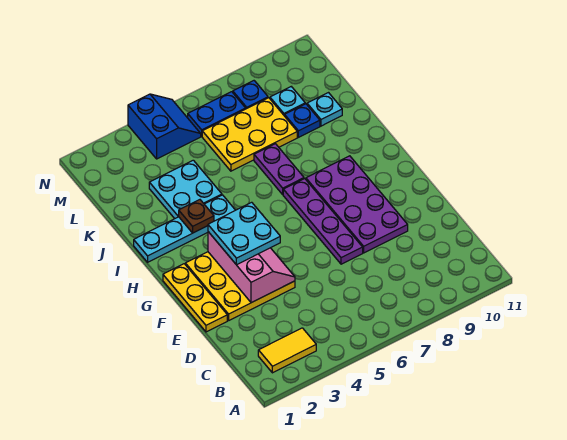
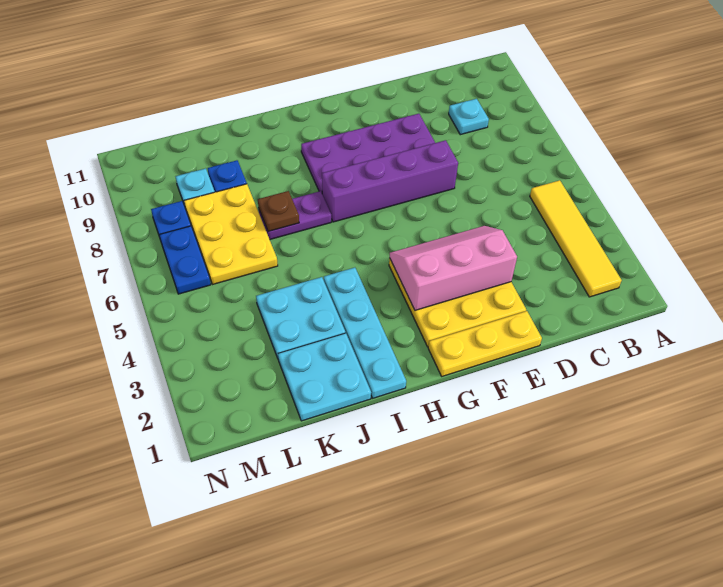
yellow 1x2 tile [258,328,316,373] -> yellow 1x4 tile [530,180,622,297]
purple 1x4 plate [283,179,363,264] -> purple 1x4 brick [322,140,458,222]
cyan 2x2 plate [208,202,280,265] -> cyan 2x2 plate moved to [278,333,371,421]
brown 1x1 plate [179,200,214,233] -> brown 1x1 plate moved to [258,191,299,232]
cyan 1x1 plate [307,93,342,126] -> cyan 1x1 plate moved to [449,99,489,135]
blue 2x2 slope [128,94,201,159] -> none

